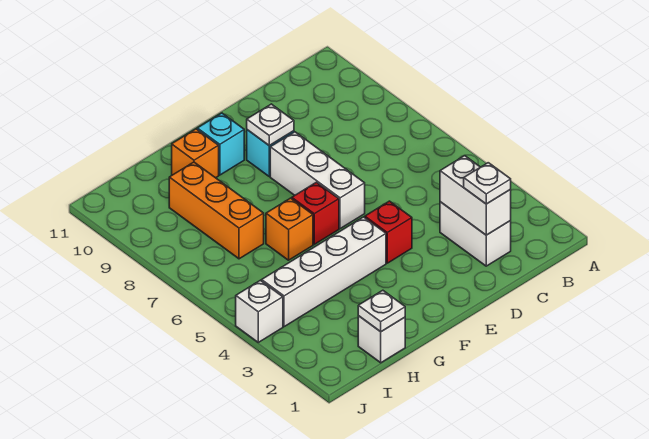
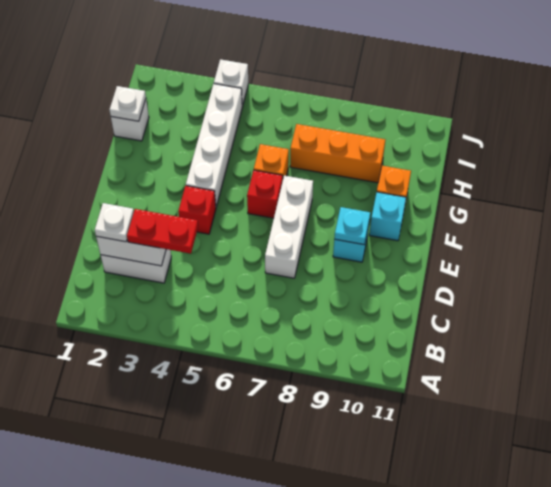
none -> red 1x2 plate [127,209,198,254]
white 1x3 brick [270,132,365,229] -> white 1x3 brick turned to [265,176,313,278]
white 1x1 plate [247,104,294,146] -> cyan 1x1 plate [334,207,370,245]

